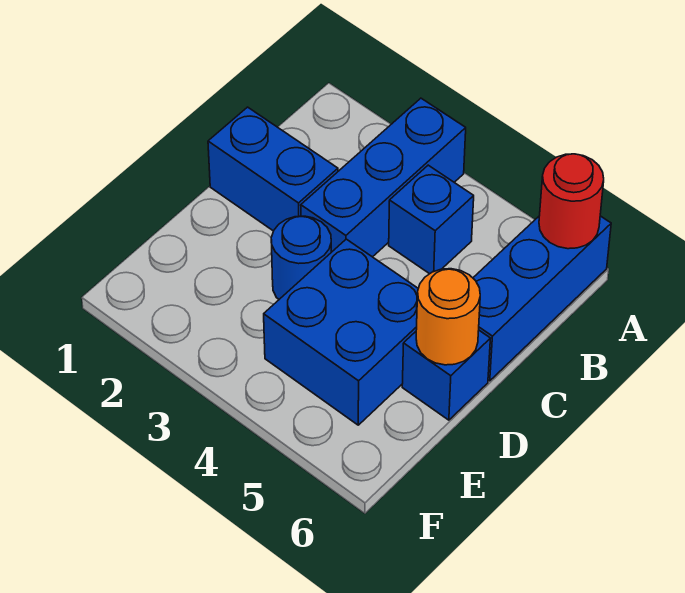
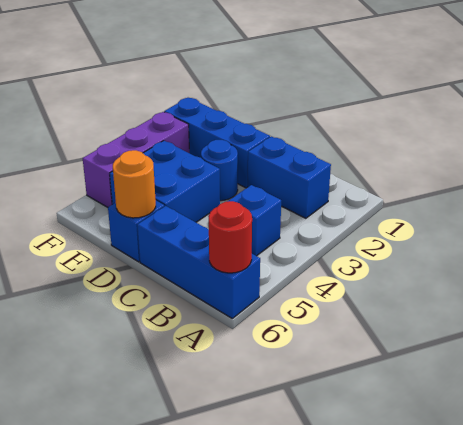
blue 1x3 brick [301,98,466,257] -> blue 1x3 brick moved to [164,98,270,188]
blue 1x2 brick [208,107,338,231] -> blue 1x2 brick turned to [248,136,331,218]
none -> purple 1x3 brick [83,112,189,207]

